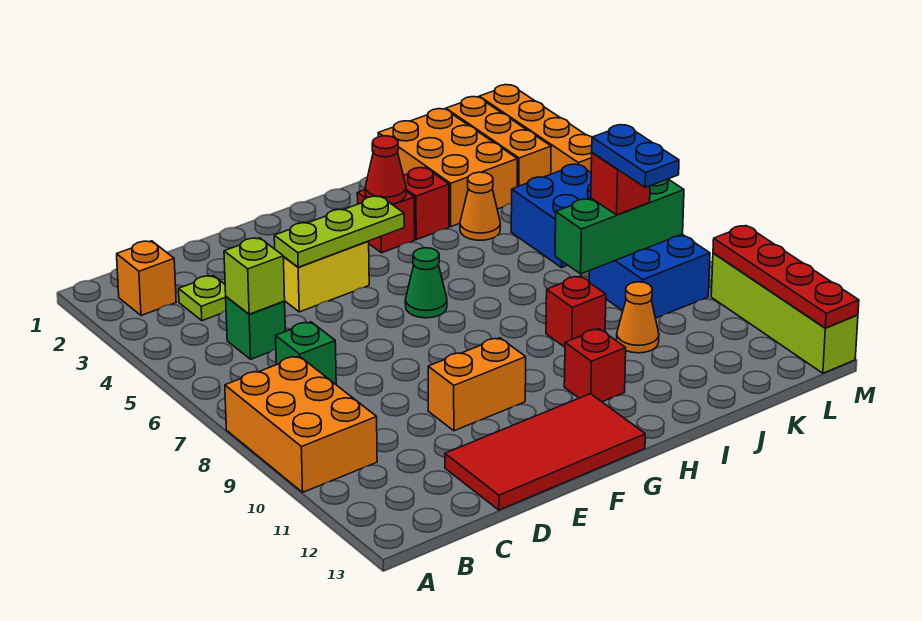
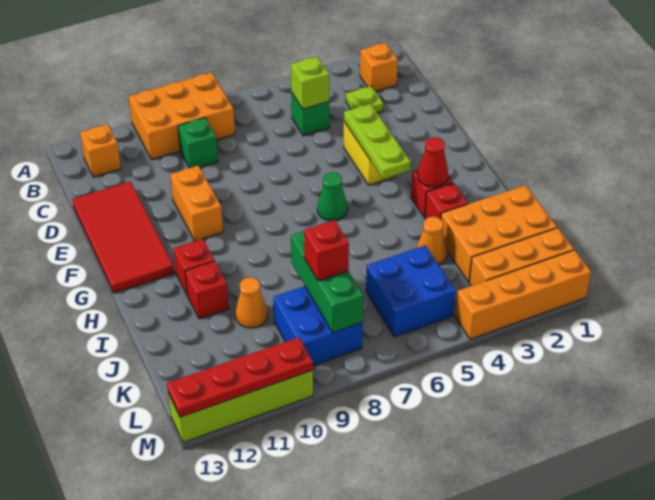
none -> orange 1x1 brick [80,124,121,177]
green 1x1 brick [276,322,336,384] -> green 1x1 brick moved to [178,118,218,168]
red 1x1 brick [546,276,606,347] -> red 1x1 brick moved to [185,261,229,319]
blue 1x2 plate [592,125,679,188] -> none

